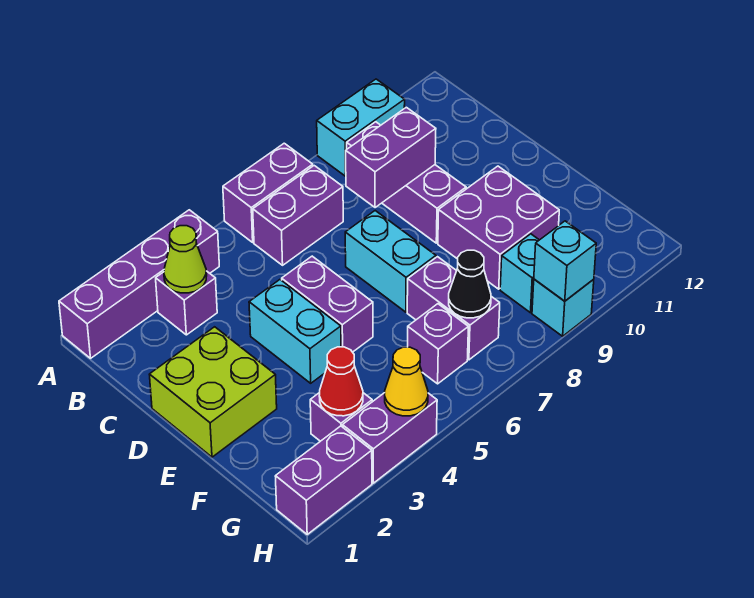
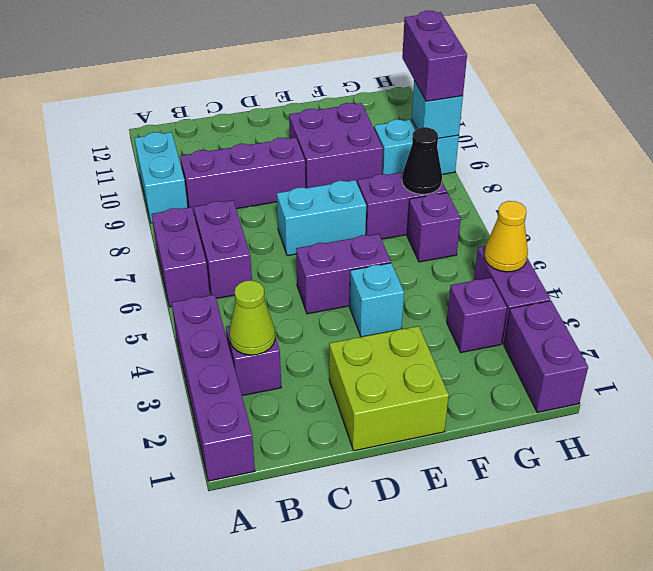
purple 1x2 brick [346,107,436,208] -> purple 1x2 brick moved to [402,11,467,101]
cyan 1x2 brick [249,280,341,383] -> cyan 1x1 brick [350,263,404,337]
red 1x1 cone [319,347,363,416] -> none

